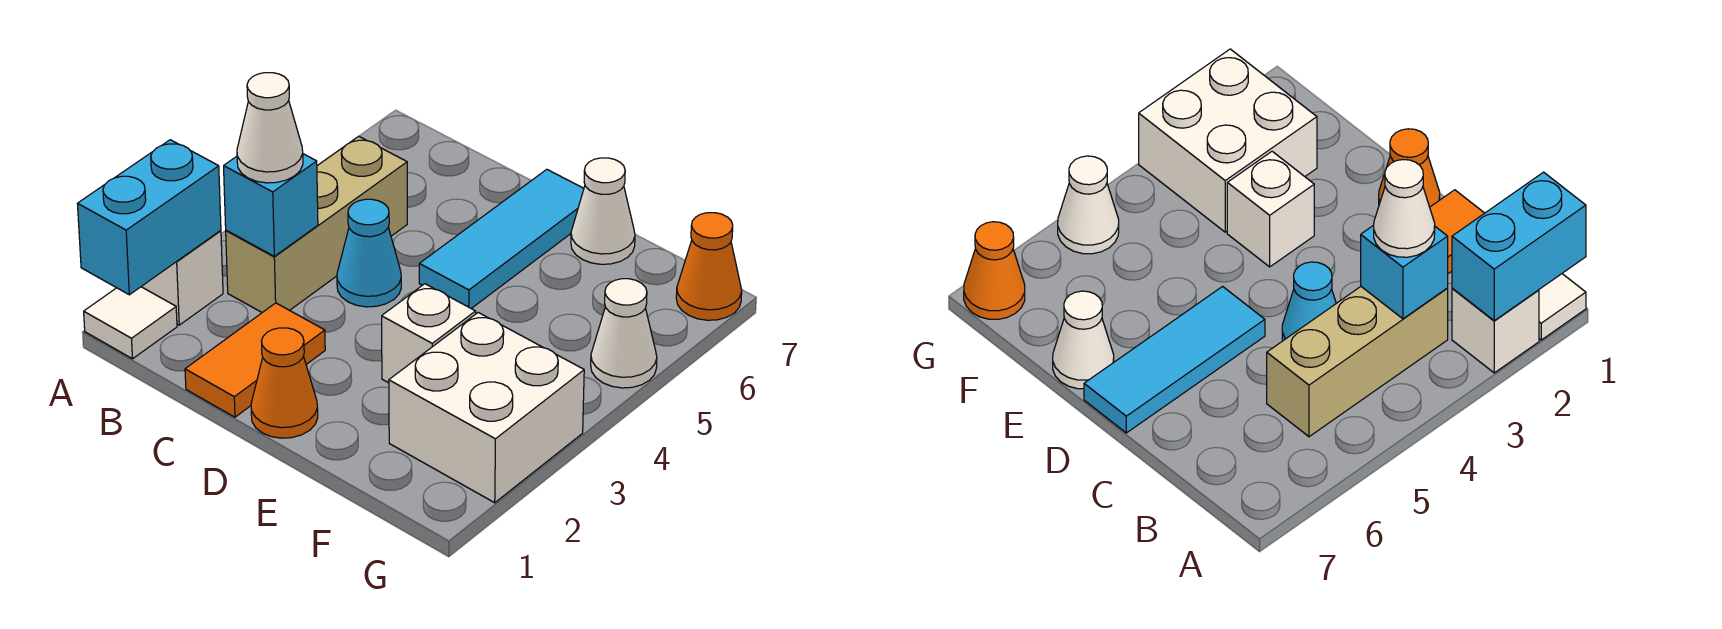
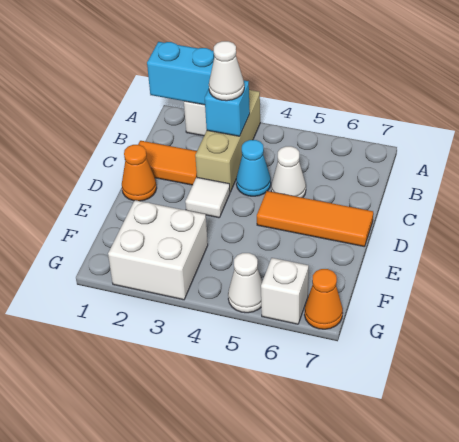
white 1x1 tile [84,287,177,359] -> white 1x1 tile moved to [185,177,230,218]
tan 1x3 brick [226,136,407,313] -> tan 1x3 brick turned to [195,90,260,192]
cyan 1x3 tile [419,169,584,309] -> orange 1x3 tile [257,191,373,247]
white 1x1 brick [382,284,476,383] -> white 1x1 brick moved to [261,258,309,324]
white 1x1 cone [571,158,635,264] -> white 1x1 cone moved to [271,146,306,198]

